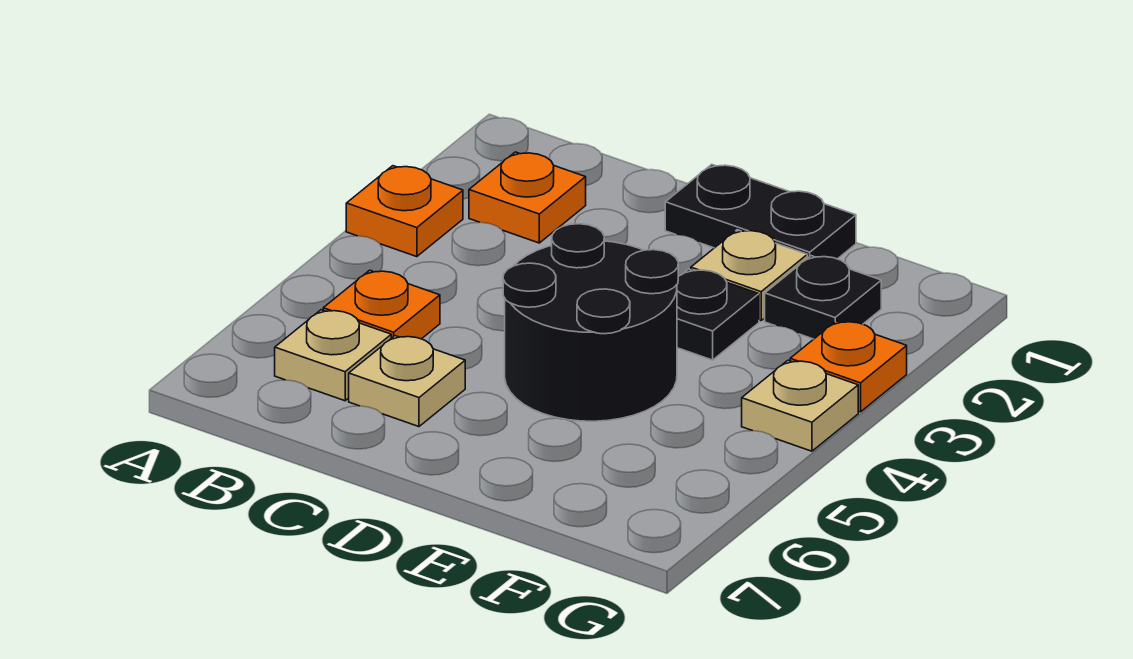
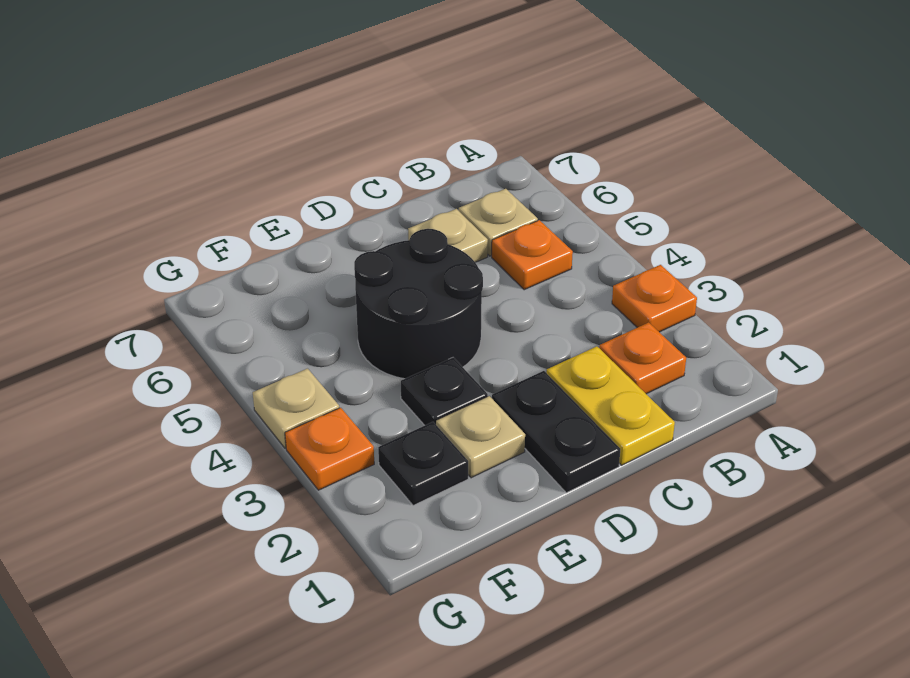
none -> yellow 1x2 plate [546,346,675,465]
black 1x2 plate [665,164,856,259] -> black 1x2 plate turned to [492,371,620,493]

